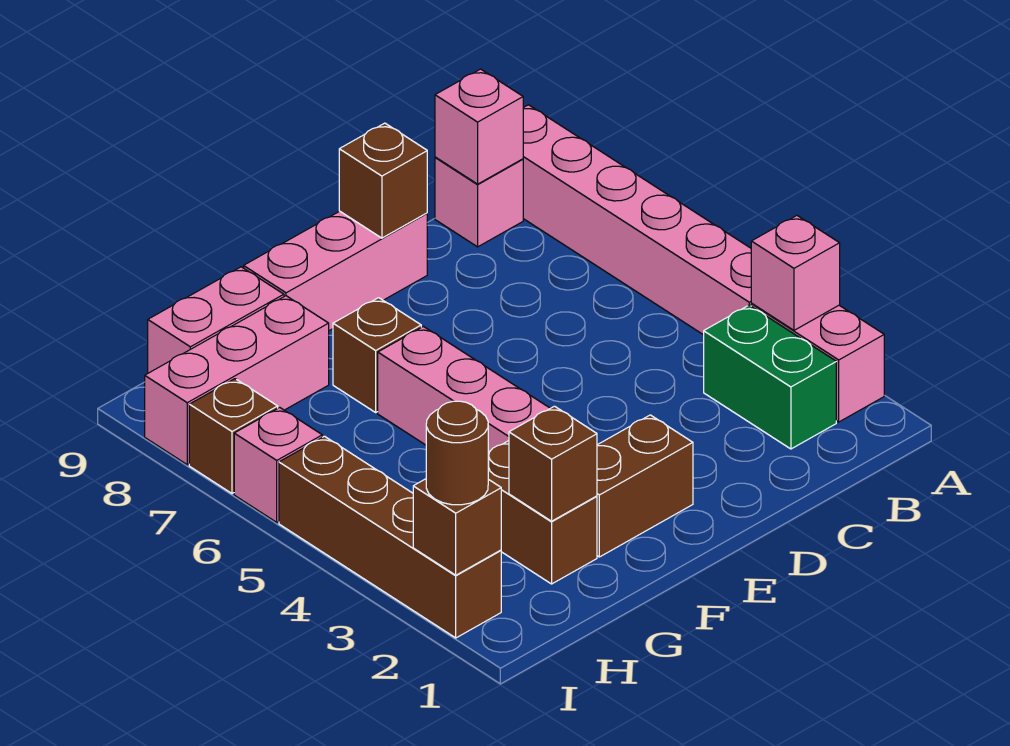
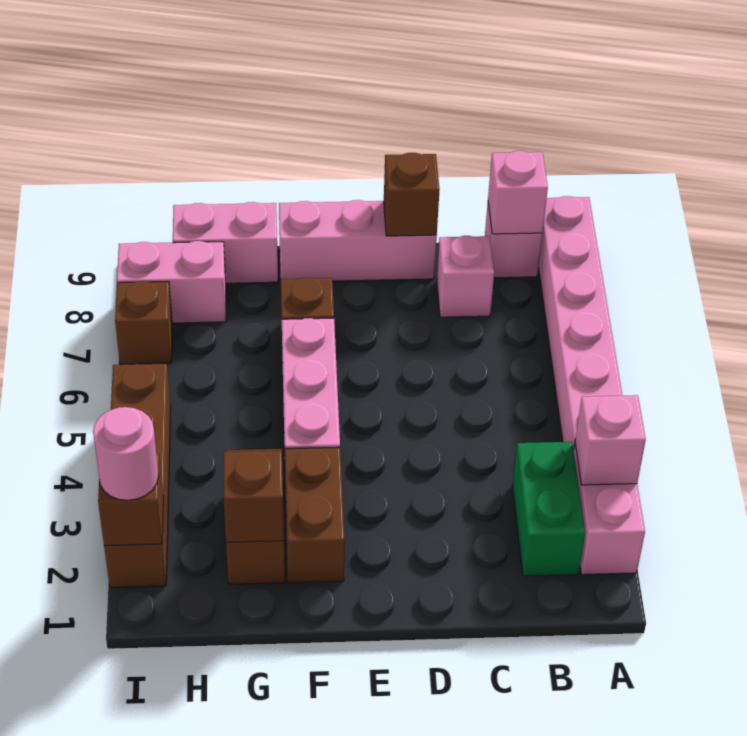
brown 1x2 brick [597,415,693,557] -> brown 1x2 brick turned to [285,447,345,583]
pink 1x3 brick [145,296,329,465] -> pink 1x2 brick [117,241,226,323]
brown 1x1 round brick [426,401,488,505] -> pink 1x1 round brick [93,407,158,500]
pink 1x1 brick [234,408,322,522] -> pink 1x1 brick moved to [437,236,494,317]

